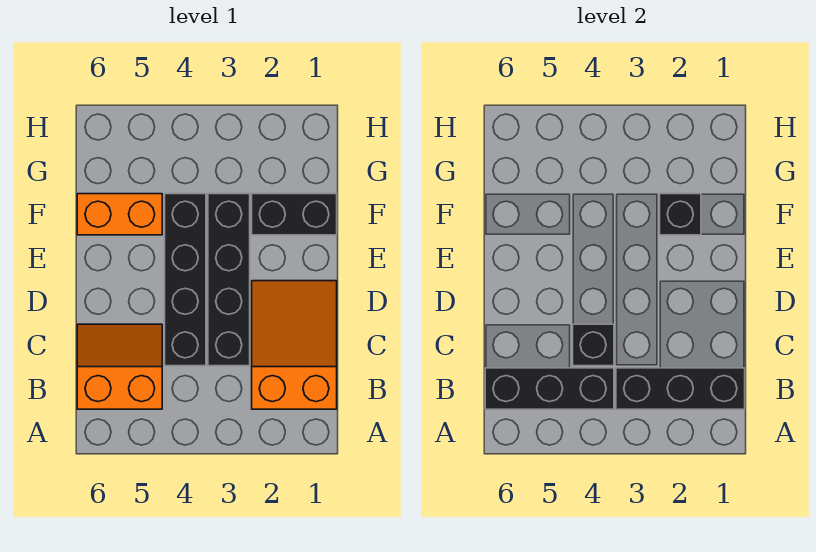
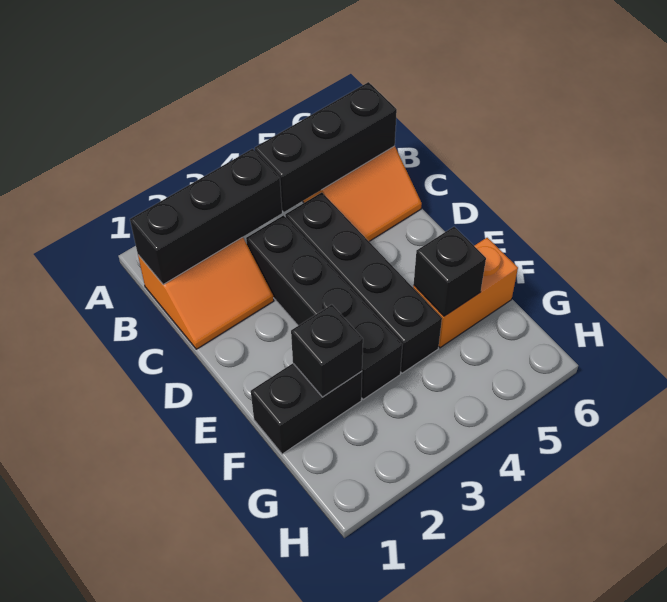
orange 2x3 slope [252,281,337,409] -> orange 2x2 slope [138,237,274,349]
black 1x1 brick [573,324,614,366] -> black 1x1 brick moved to [414,227,486,316]

